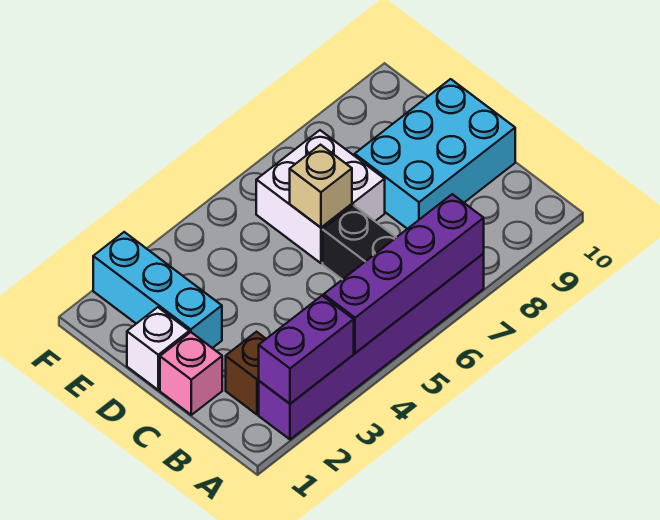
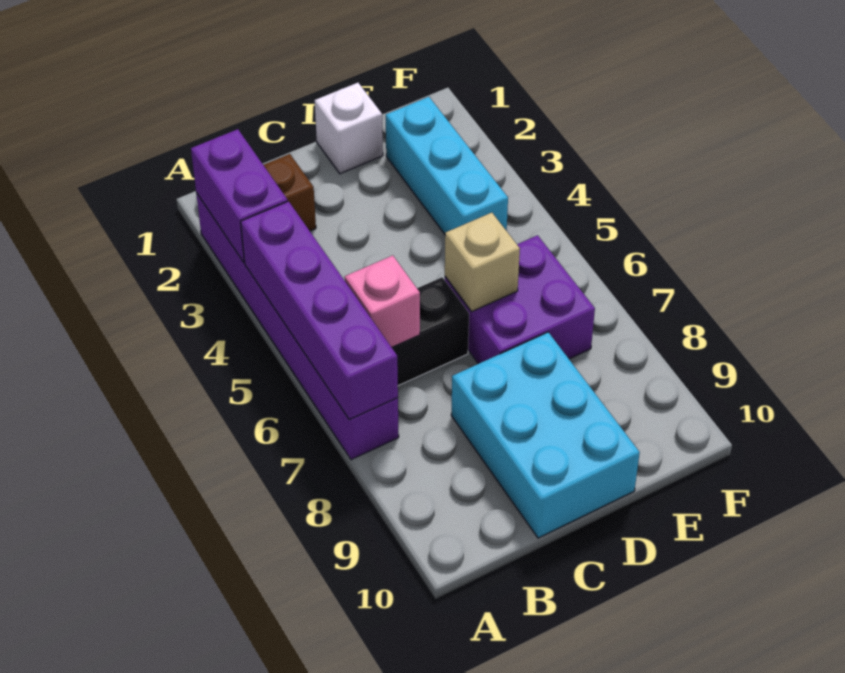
pink 1x1 brick [160,332,222,415] -> pink 1x1 brick moved to [345,255,420,347]
cyan 1x3 brick [93,232,222,348] -> cyan 1x3 brick turned to [386,97,508,234]
white 2x2 brick [256,130,385,263] -> purple 2x2 brick [445,235,595,364]

